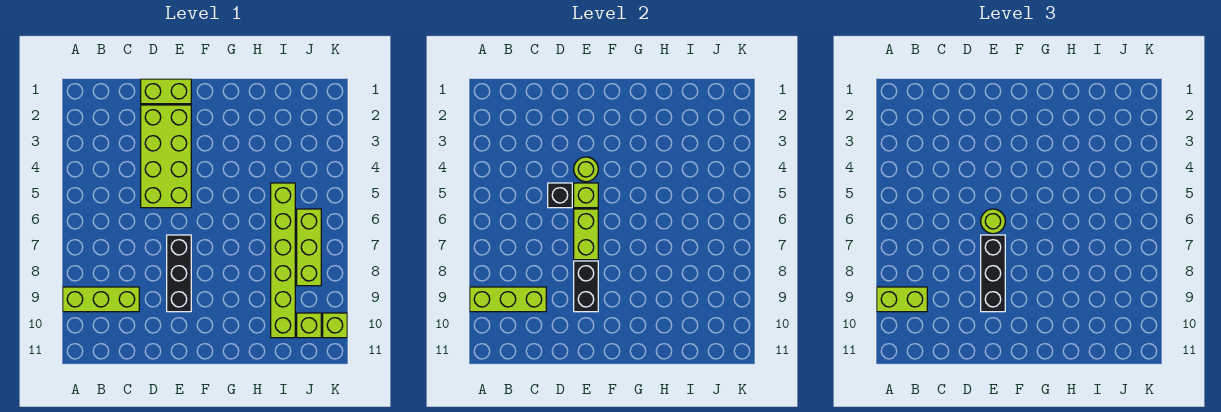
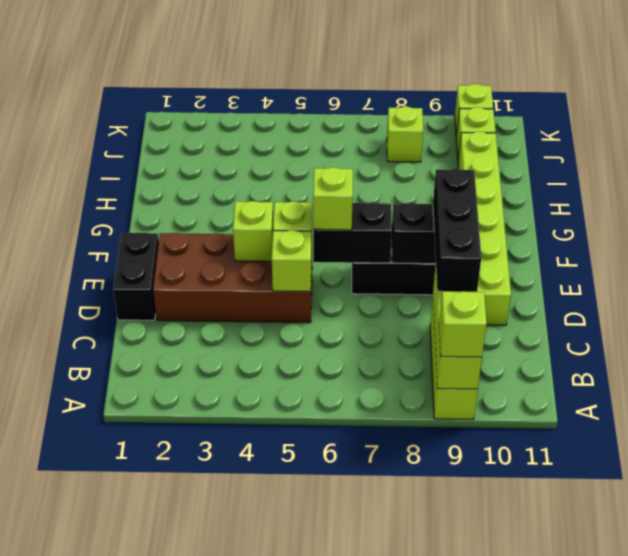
lime 1x2 brick [877,287,927,312] -> lime 1x1 brick [439,291,487,357]
lime 1x2 brick [141,79,191,104] -> black 1x2 brick [113,232,159,320]
lime 2x4 brick [141,105,191,208] -> brown 2x4 brick [153,233,312,323]
black 1x1 brick [548,183,572,208] -> lime 1x1 brick [272,230,311,292]
lime 1x1 round brick [574,157,598,182] -> lime 1x1 brick [233,201,273,262]
lime 1x2 brick [574,209,598,260] -> black 1x2 brick [313,202,392,263]
lime 1x1 round brick [981,209,1005,234] -> lime 1x1 brick [313,167,353,230]
black 1x3 brick [981,235,1005,312] -> black 1x3 brick turned to [433,169,481,292]
lime 1x6 brick [271,183,295,338] -> lime 1x6 brick turned to [458,131,511,325]
lime 1x3 brick [297,209,321,286] -> lime 1x1 brick [387,106,423,162]

